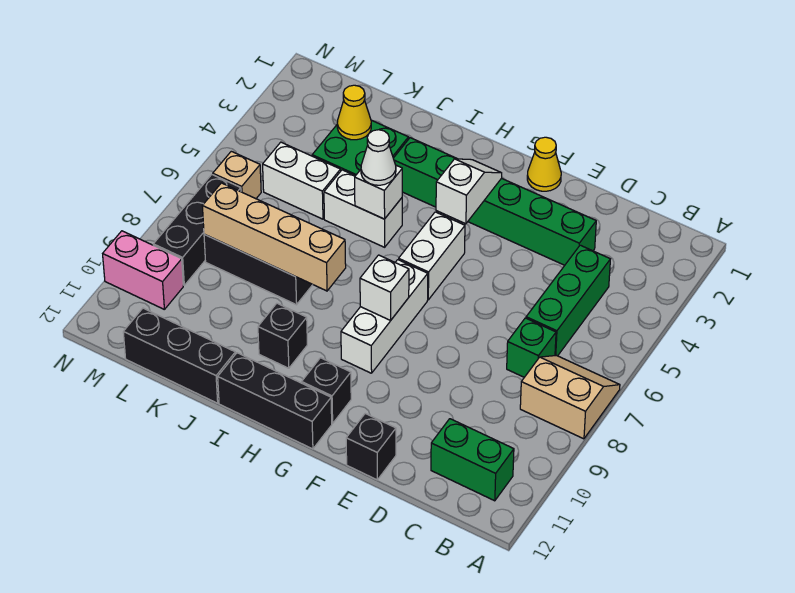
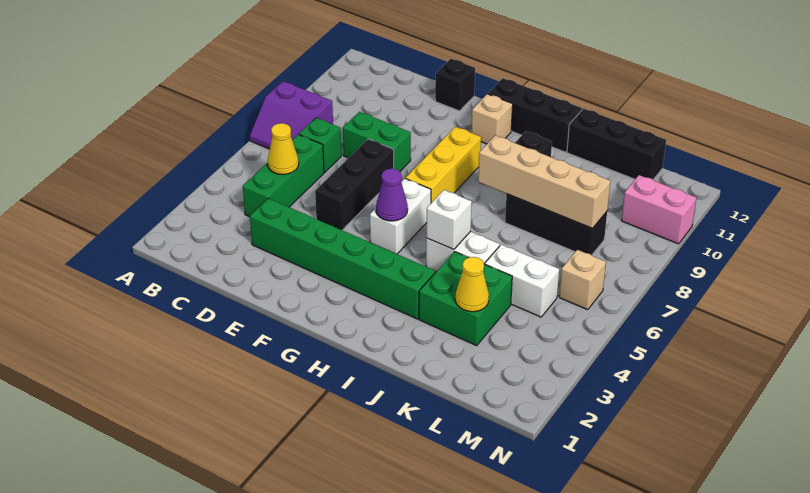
tan 2x2 slope [520,356,620,439] -> purple 2x2 slope [250,81,333,149]
green 1x2 brick [431,419,514,501] -> green 1x2 brick moved to [343,112,411,171]
yellow 1x1 cone [527,137,561,191] -> yellow 1x1 cone moved to [268,123,299,175]
white 1x2 slope [436,159,502,224] -> none
none -> purple 1x1 cone [376,169,408,221]
white 1x3 brick [341,260,428,373] -> yellow 1x3 brick [406,127,481,203]
white 1x1 brick [360,255,409,320] -> none
black 1x1 brick [302,358,351,423] -> tan 1x1 brick [471,94,513,144]
white 1x1 cone [361,130,396,185] -> none
black 1x3 brick [153,175,241,285] -> black 1x3 brick moved to [315,139,394,230]

